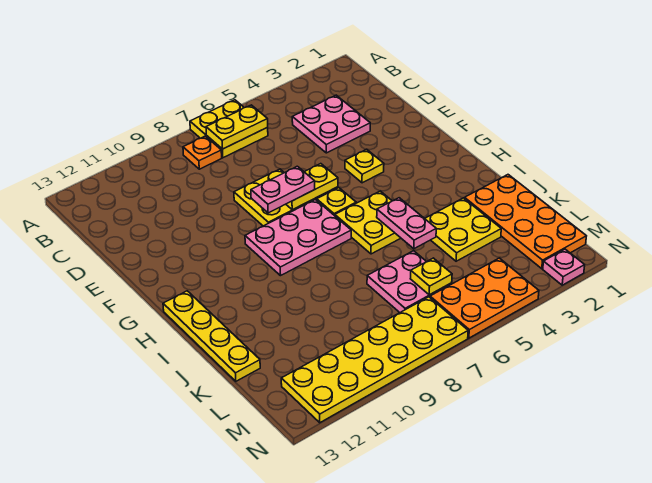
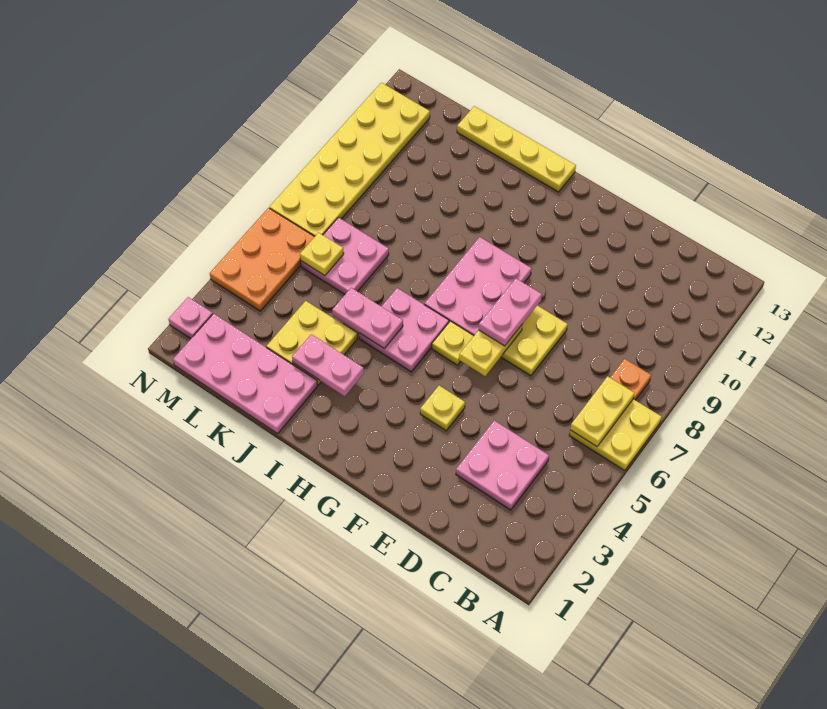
yellow 2x2 plate [335,191,401,254] -> pink 2x2 plate [359,288,449,372]
none -> pink 1x2 plate [292,334,364,396]
orange 2x4 plate [464,175,586,269] -> pink 2x4 plate [173,314,318,433]

